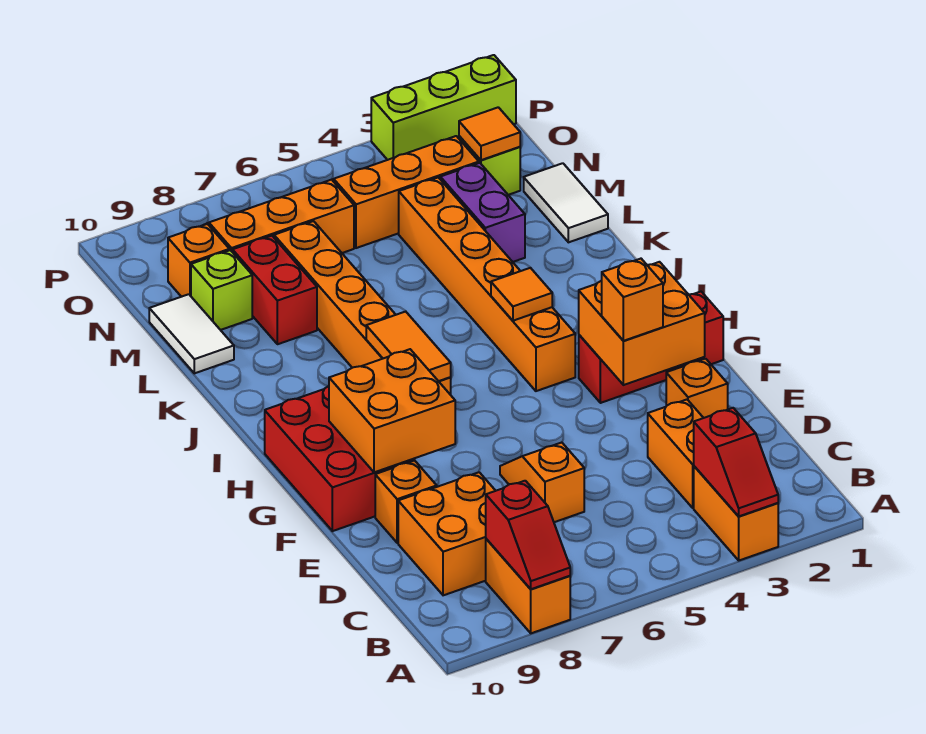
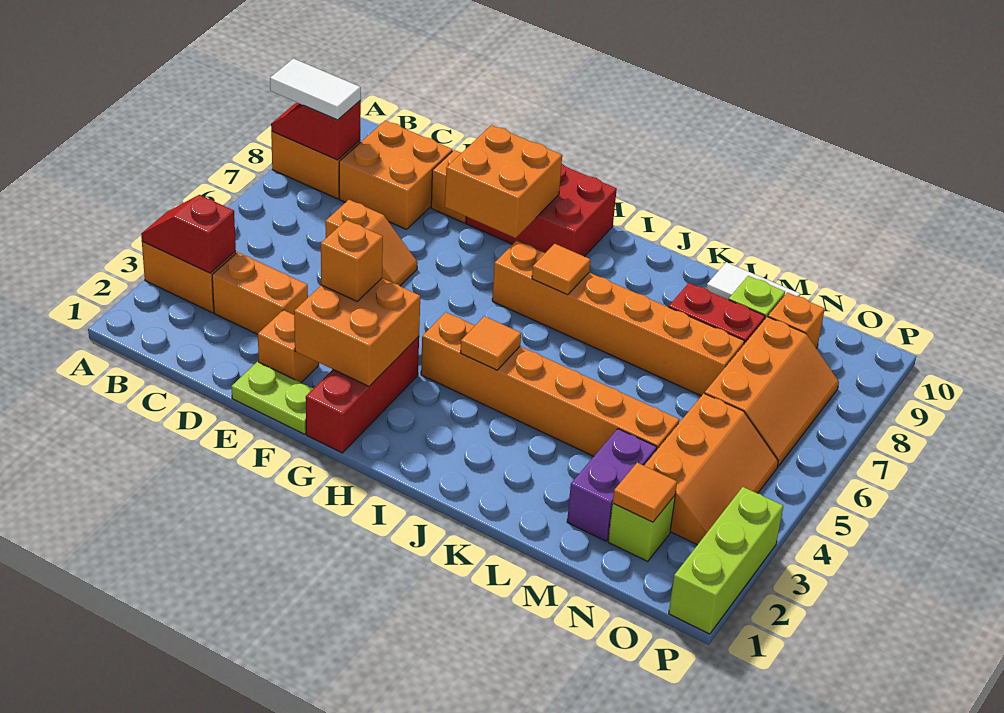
none -> lime 1x2 plate [232,362,313,434]
orange 1x2 tile [366,311,451,381] -> orange 1x1 tile [532,244,590,295]
white 1x2 tile [524,163,608,242] -> white 1x2 tile moved to [270,59,361,120]
purple 1x2 brick [440,163,525,262] -> purple 1x2 brick turned to [567,429,657,541]

